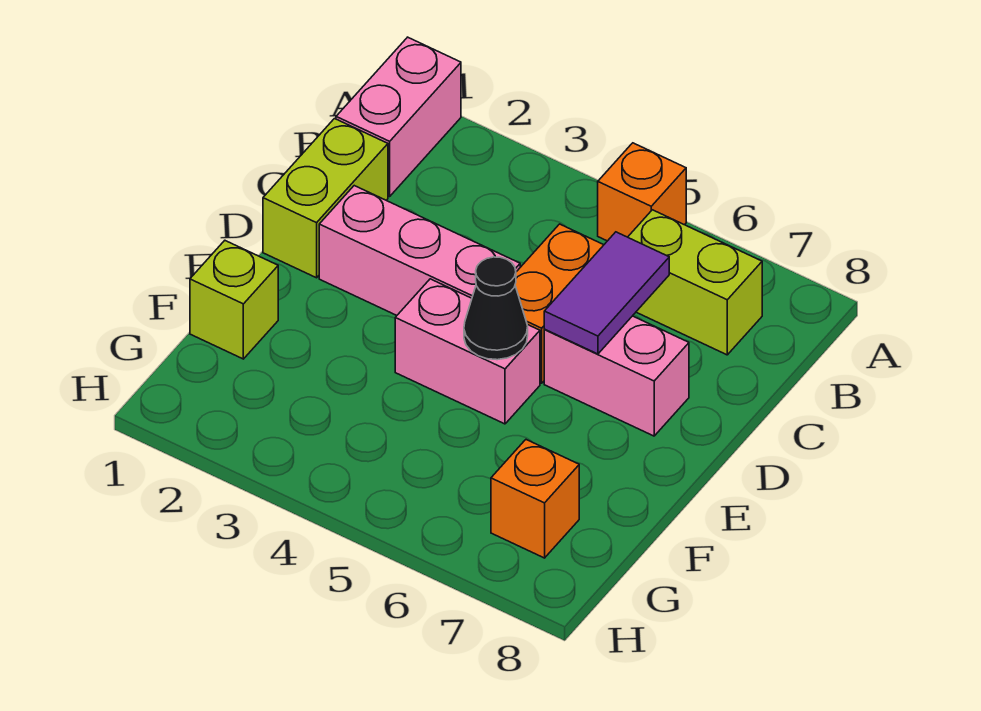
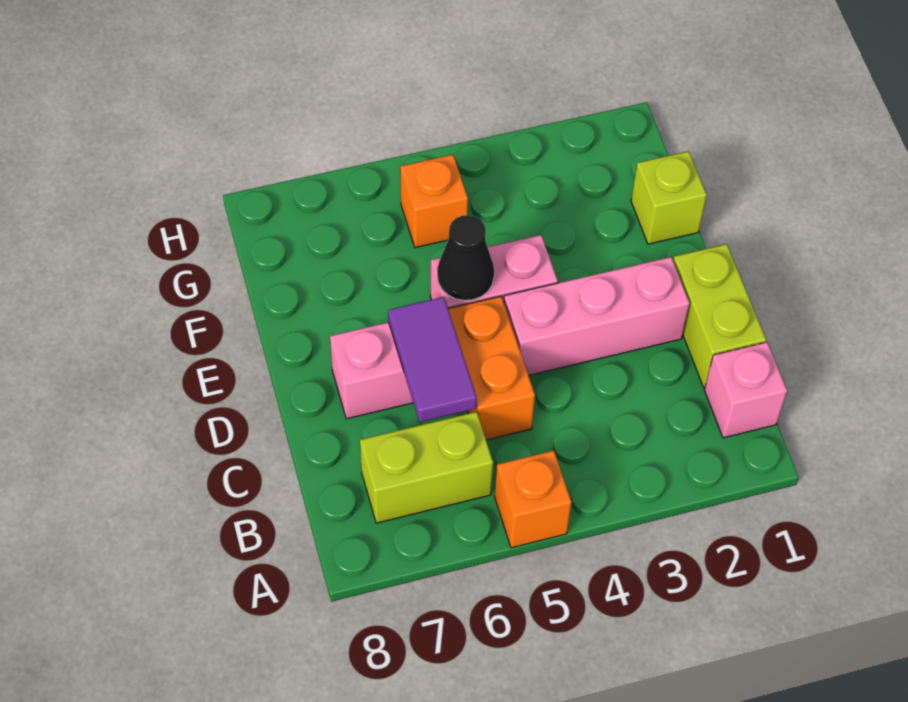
pink 1x2 brick [336,37,461,196] -> pink 1x1 brick [704,342,787,438]
orange 1x1 brick [491,440,579,558] -> orange 1x1 brick moved to [400,155,468,248]

